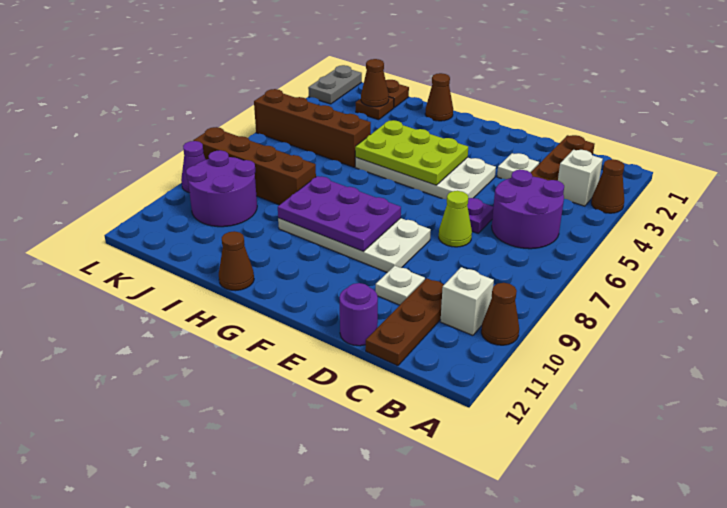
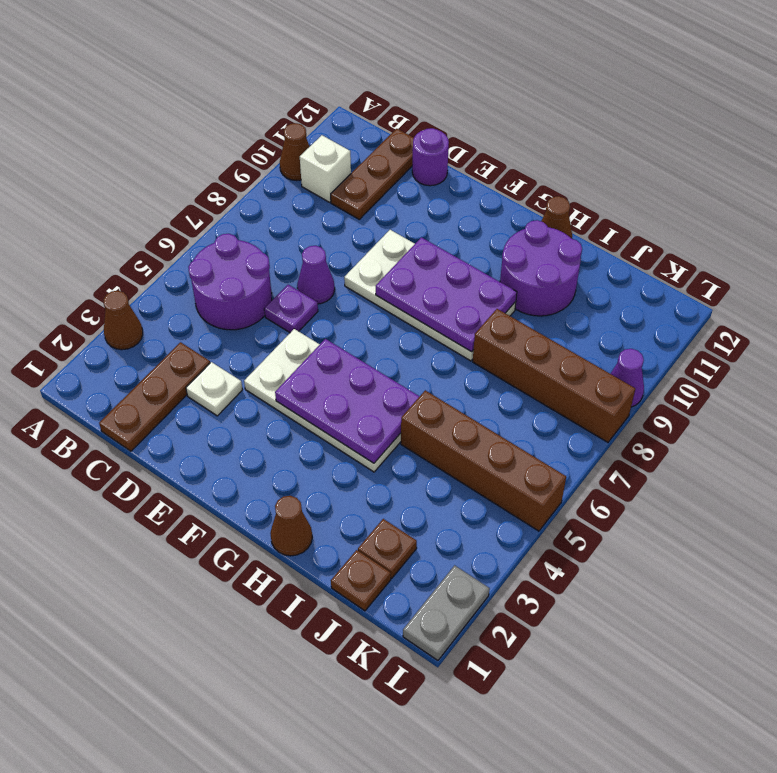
white 1x1 brick [558,150,603,206] -> none
lime 1x1 cone [439,191,472,247] -> purple 1x1 cone [297,246,335,304]
white 1x1 plate [376,266,425,305] -> none
lime 2x3 plate [355,120,468,185] -> purple 2x3 plate [275,339,420,463]
brown 1x1 cone [361,59,389,107] -> none
purple 2x2 round brick [186,150,257,227] -> purple 2x2 round brick moved to [500,220,582,316]

